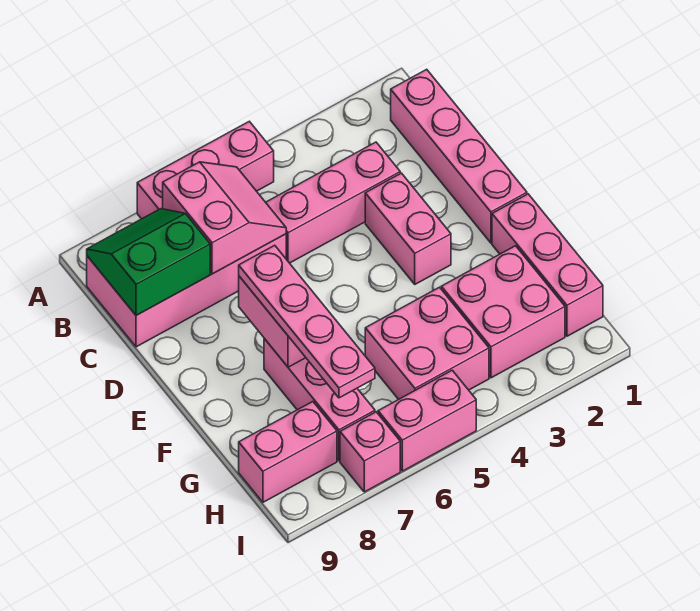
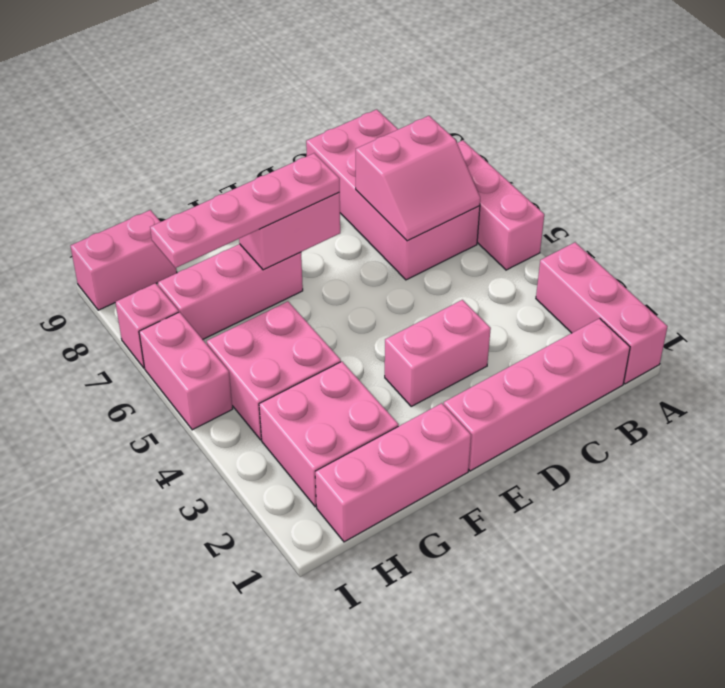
green 2x2 slope [87,209,210,316] -> none
pink 1x3 brick [266,142,400,263] -> pink 1x3 brick moved to [536,242,668,384]
pink 1x2 brick [239,402,337,502] -> pink 1x2 brick turned to [71,210,177,310]

